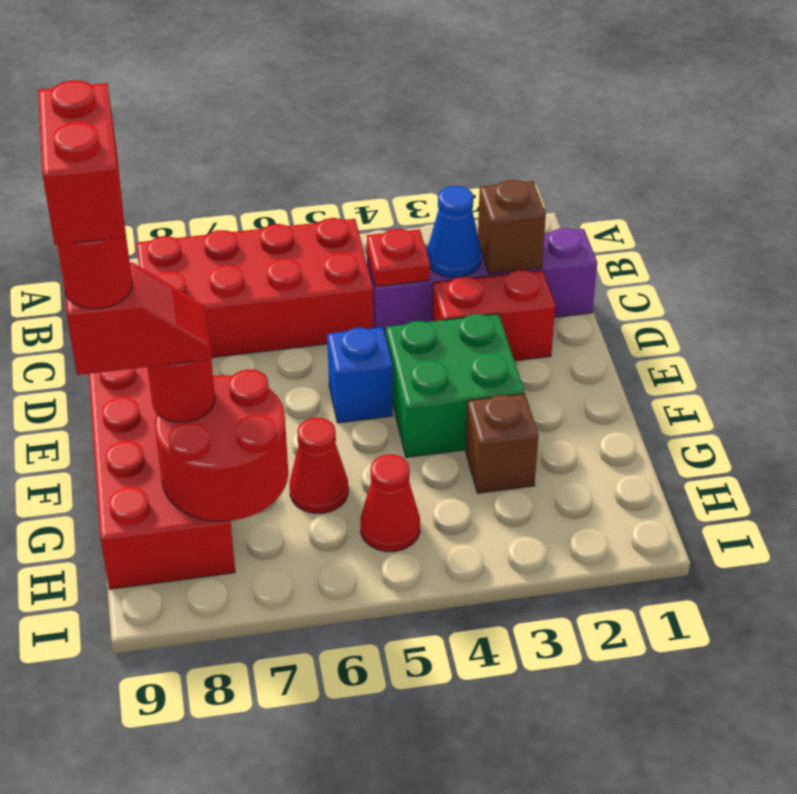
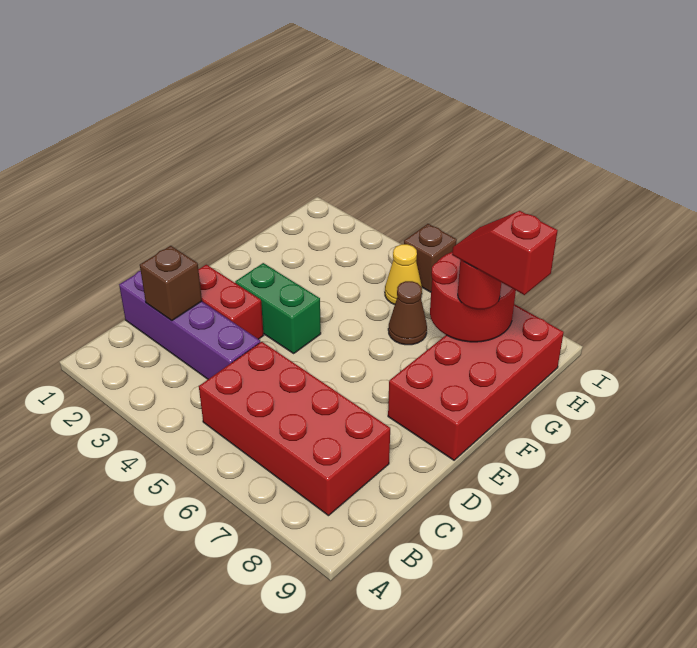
blue 1x1 cone [427,186,481,277] -> none
red 1x1 plate [367,229,430,287] -> none
green 2x2 brick [386,314,524,457] -> green 1x2 brick [235,263,321,353]
blue 1x1 brick [327,327,393,423] -> none
red 1x2 brick [38,80,125,245] -> none
brown 1x1 brick [466,394,538,493] -> brown 1x1 brick moved to [404,224,457,292]
red 1x1 cone [290,418,348,513] -> brown 1x1 cone [388,281,427,345]
red 1x1 round brick [57,224,132,309] -> none
red 1x1 cone [361,455,420,552] -> yellow 1x1 cone [385,244,422,304]

